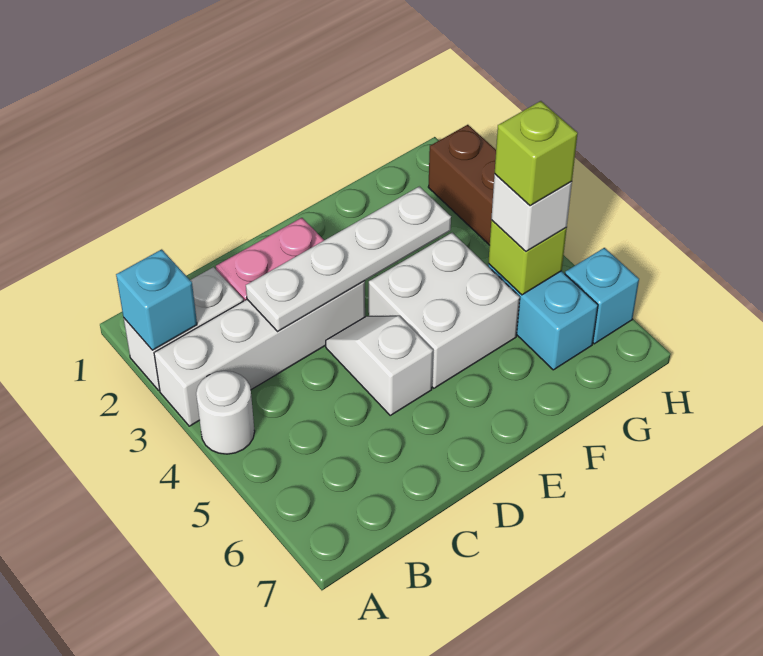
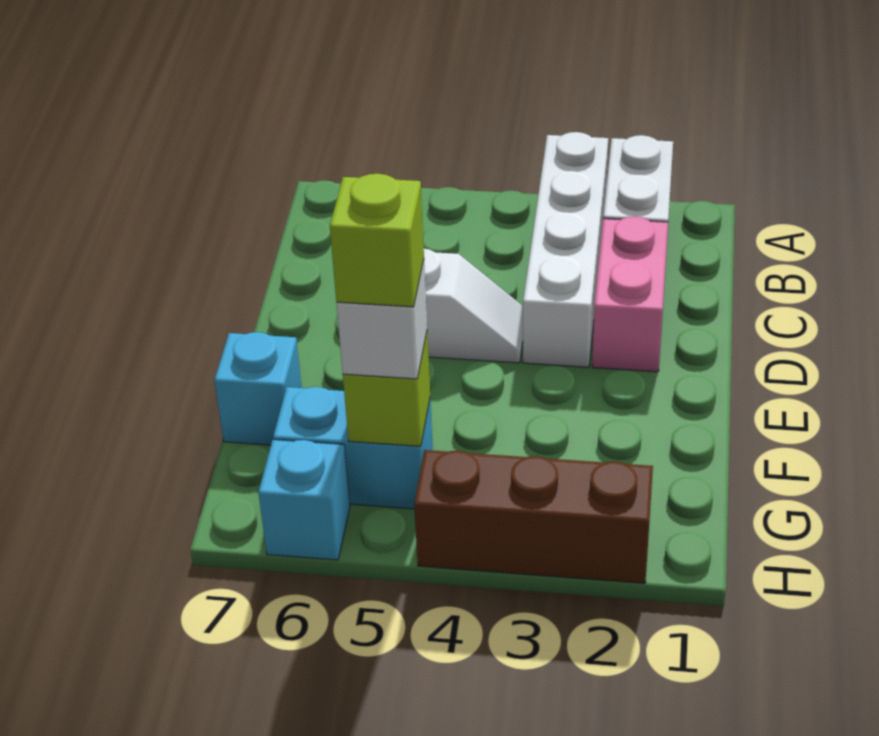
cyan 1x1 brick [116,249,197,350] -> cyan 1x1 brick moved to [214,332,302,445]
white 1x1 round brick [196,371,255,454] -> none
white 1x4 plate [246,186,451,332] -> none
white 2x2 brick [369,233,520,388] -> none

